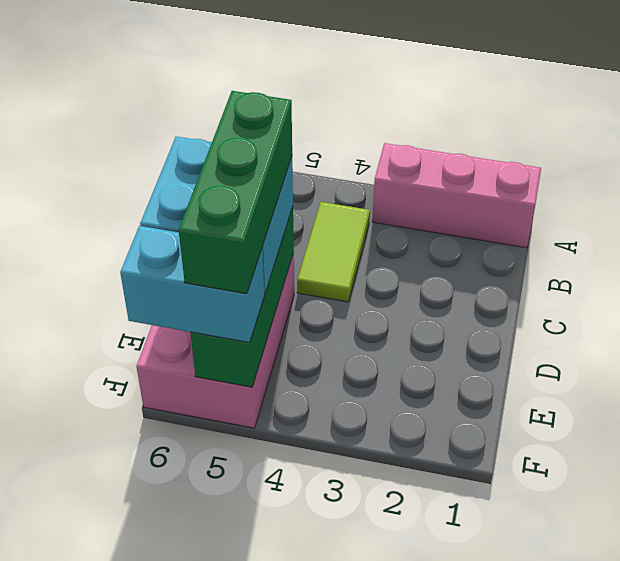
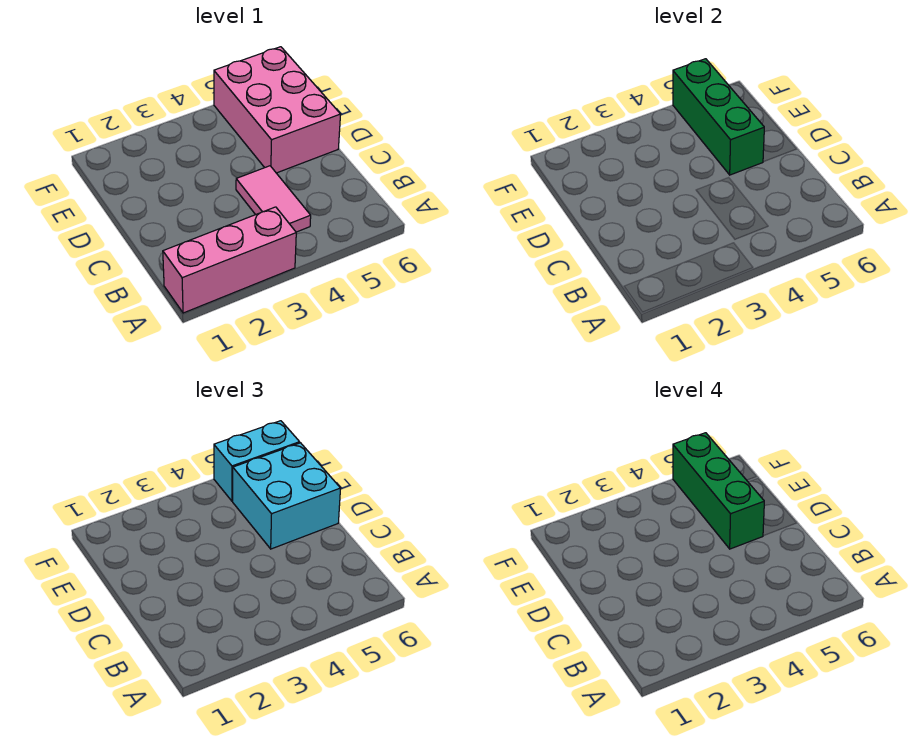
lime 1x2 tile [297,202,370,302] -> pink 1x2 tile [236,166,311,232]

